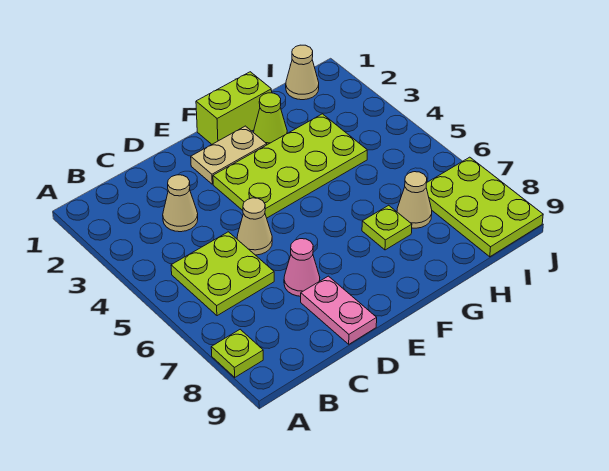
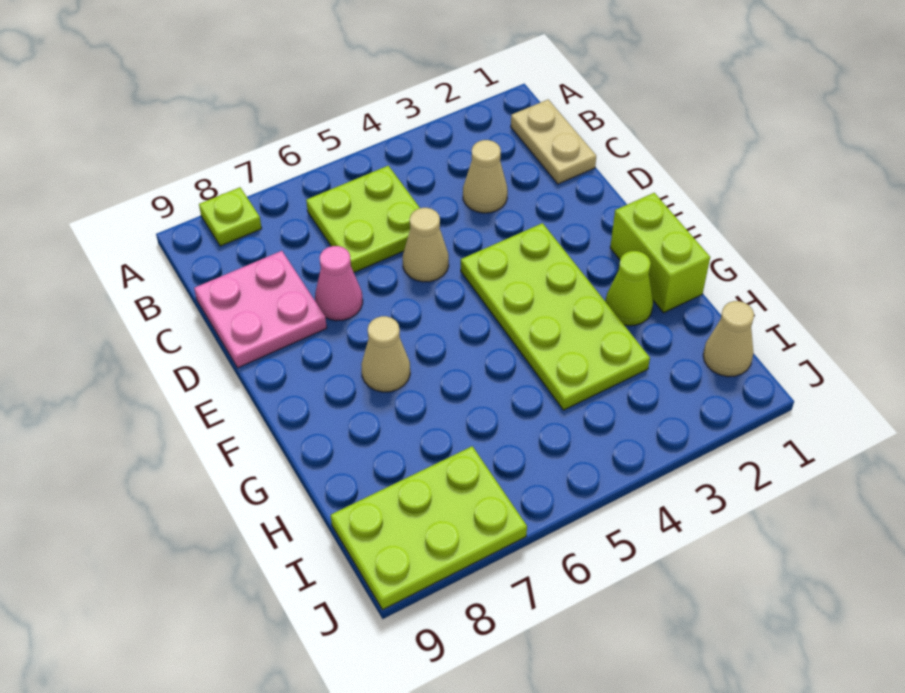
pink 1x2 plate [301,276,377,344] -> pink 2x2 plate [194,251,327,368]
tan 1x2 plate [191,126,267,184] -> tan 1x2 plate moved to [511,99,596,184]
lime 1x1 plate [362,205,412,250] -> none
tan 1x1 cone [397,172,432,228] -> tan 1x1 cone moved to [361,316,410,392]

